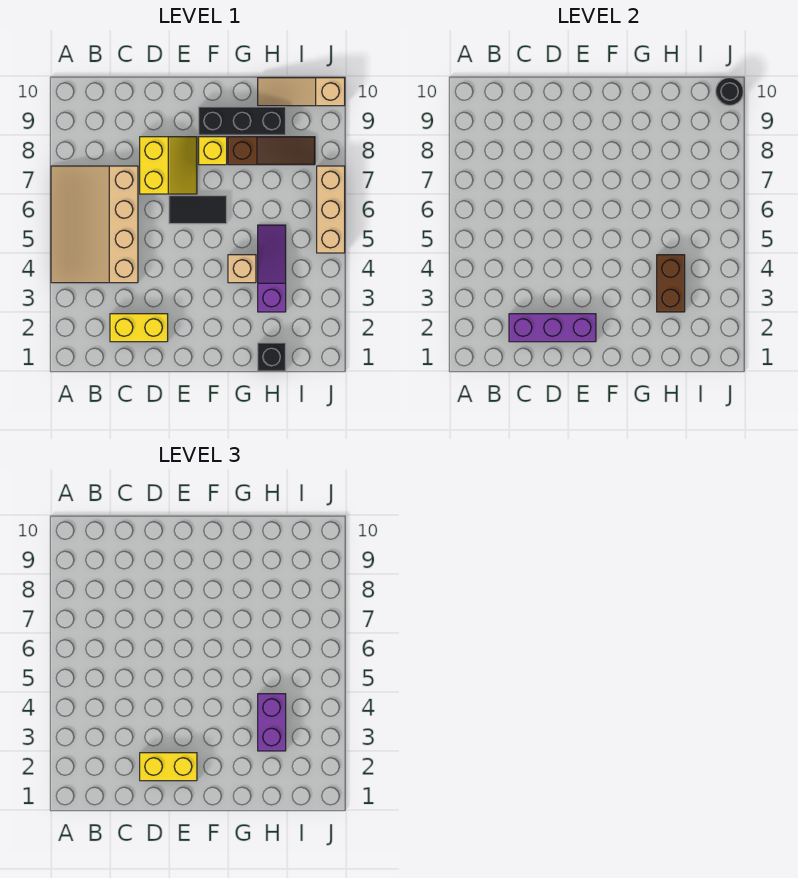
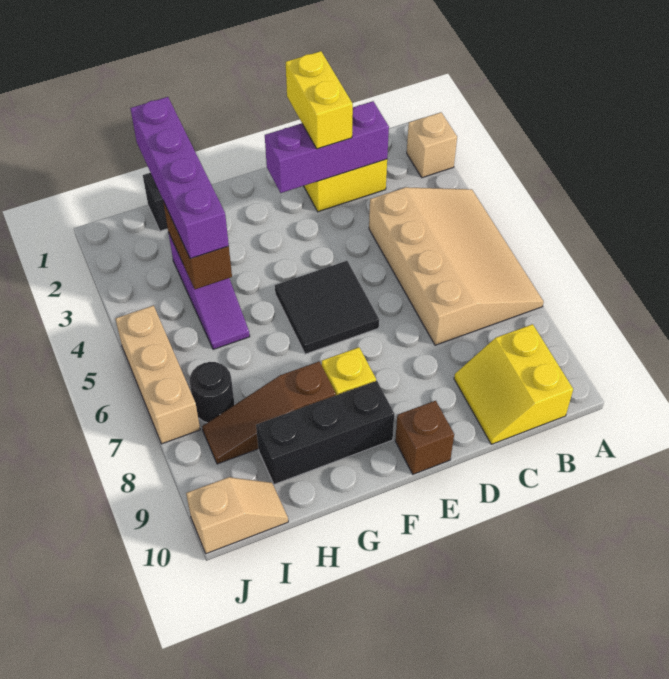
yellow 1x2 brick [140,753,197,781] -> yellow 1x2 brick turned to [286,51,353,149]
yellow 2x2 slope [140,137,197,194] -> yellow 2x2 slope moved to [454,324,573,444]
black 1x2 tile [169,196,227,224] -> black 2x2 tile [275,261,379,354]
none -> brown 1x1 brick [395,401,454,474]
tan 1x1 brick [228,255,256,283] -> tan 1x1 brick moved to [407,112,457,178]
purple 1x2 brick [258,694,286,751] -> purple 1x4 brick [130,97,229,259]
tan 1x3 slope [258,78,345,106] -> tan 1x2 slope [186,477,288,554]
black 1x1 round brick [716,78,744,106] -> black 1x1 round brick moved to [189,362,235,423]

